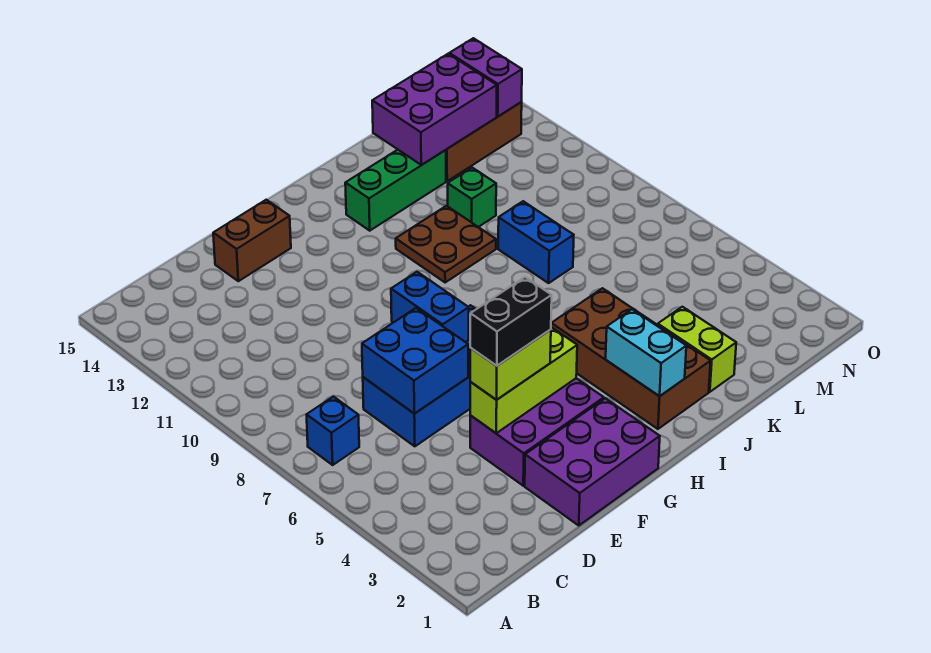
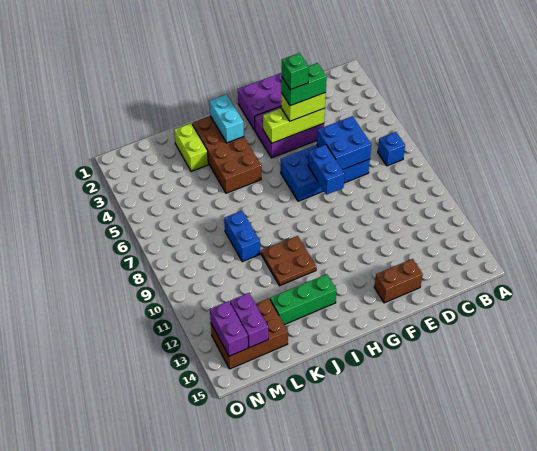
black 1x2 brick [470,277,552,366] -> green 1x2 brick [281,63,327,106]
green 1x1 brick [448,168,496,227] -> green 1x1 brick moved to [282,53,309,90]
purple 2x3 brick [372,54,497,165] -> purple 1x2 brick [230,293,268,348]

